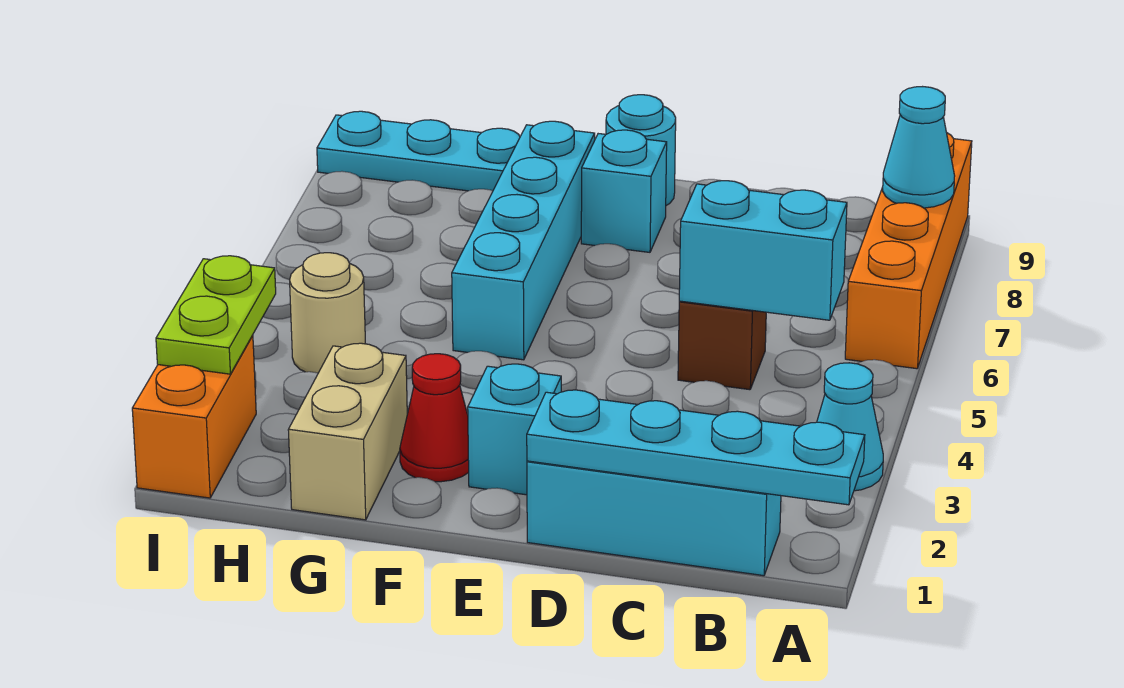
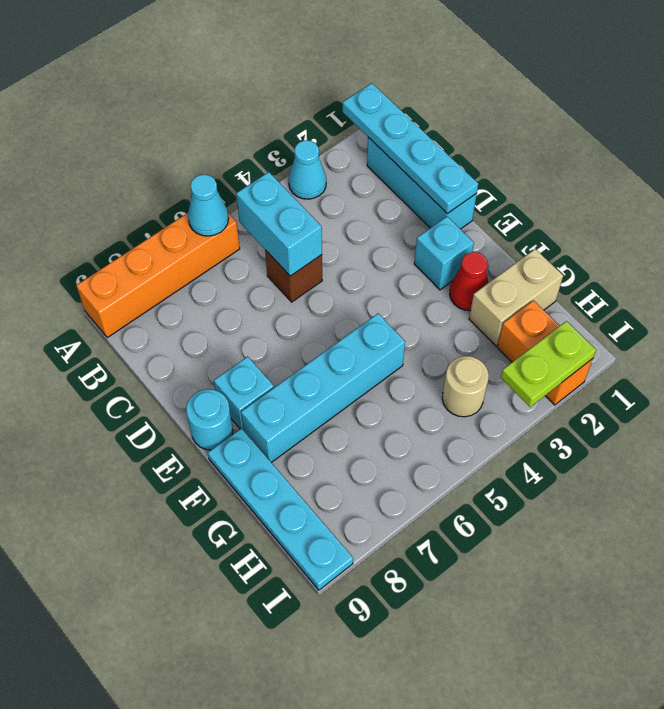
cyan 1x1 cone [883,87,955,208] -> cyan 1x1 cone moved to [188,175,229,236]
orange 1x2 brick [132,335,256,498] -> orange 1x2 brick turned to [497,301,593,405]

